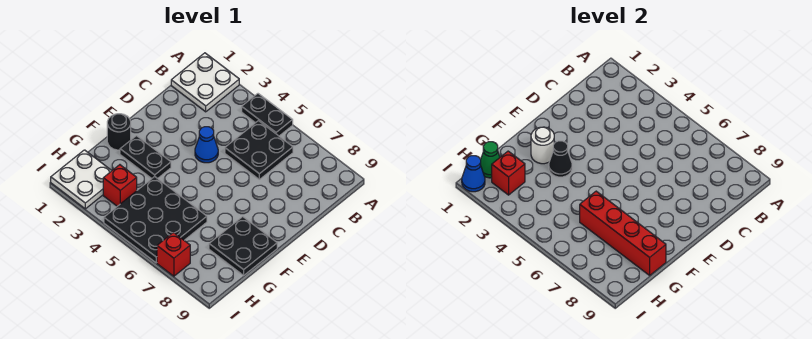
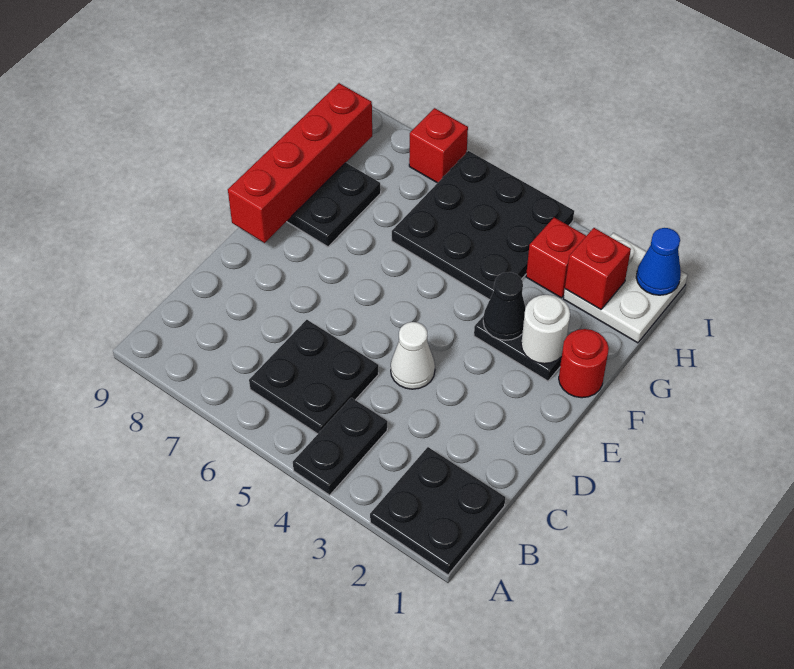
white 2x2 plate [171,53,239,112] -> black 2x2 plate [370,447,505,575]
black 1x2 plate [242,94,293,136] -> black 1x2 plate turned to [293,398,387,495]
blue 1x1 cone [195,127,218,163] -> white 1x1 cone [391,322,435,389]
black 1x1 round brick [107,114,131,150] -> red 1x1 round brick [559,329,609,398]
red 1x4 brick [580,191,666,275] -> red 1x4 brick turned to [228,83,372,243]
green 1x1 cone [481,142,500,178] -> none

